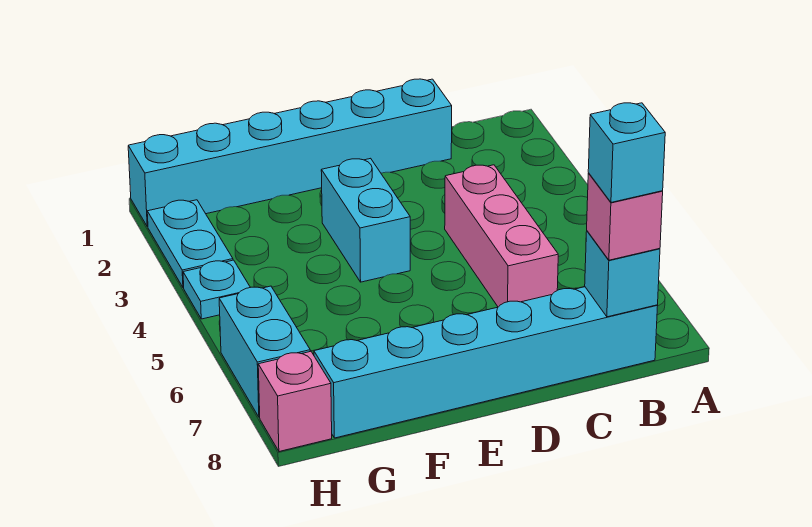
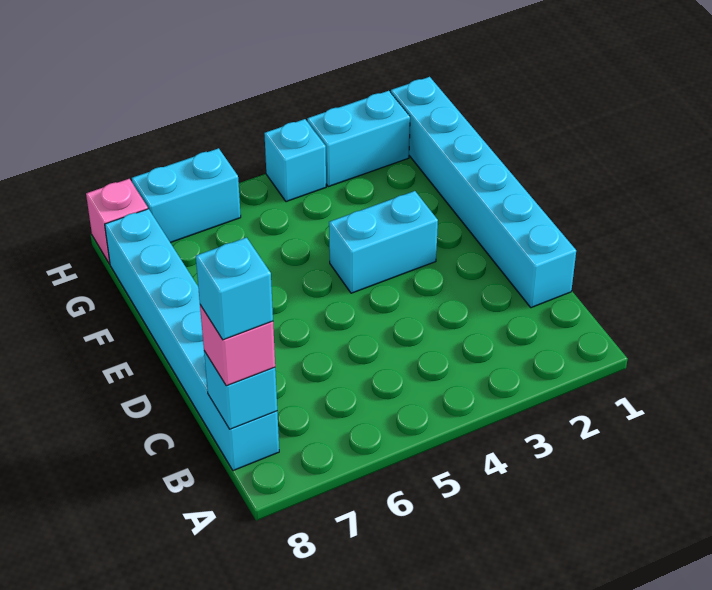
pink 1x3 brick [445,165,558,307] -> none
cyan 1x2 plate [147,200,233,288] -> cyan 1x2 brick [307,91,410,187]
cyan 1x1 plate [183,260,250,319] -> cyan 1x1 brick [264,119,326,202]

